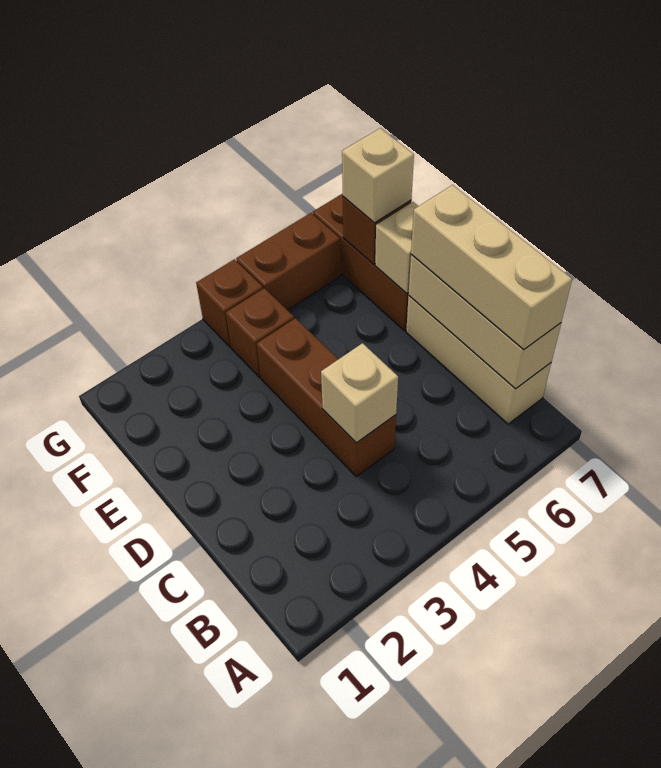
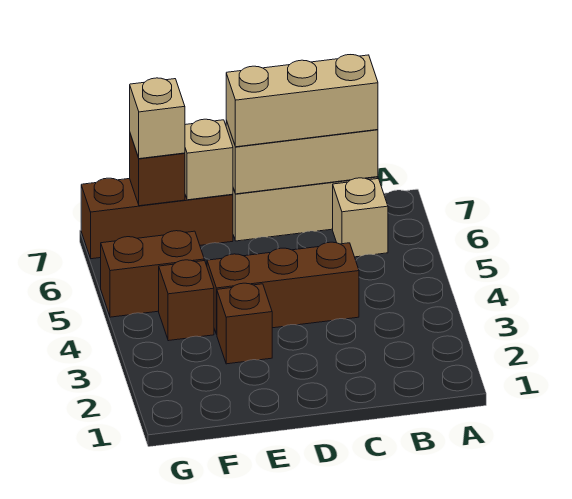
tan 1x1 brick [321,343,398,443] -> tan 1x1 brick moved to [333,178,388,257]
brown 1x1 brick [196,259,263,347] -> brown 1x1 brick moved to [217,283,272,364]
brown 1x2 brick [236,213,341,310] -> brown 1x2 brick turned to [101,231,204,317]

